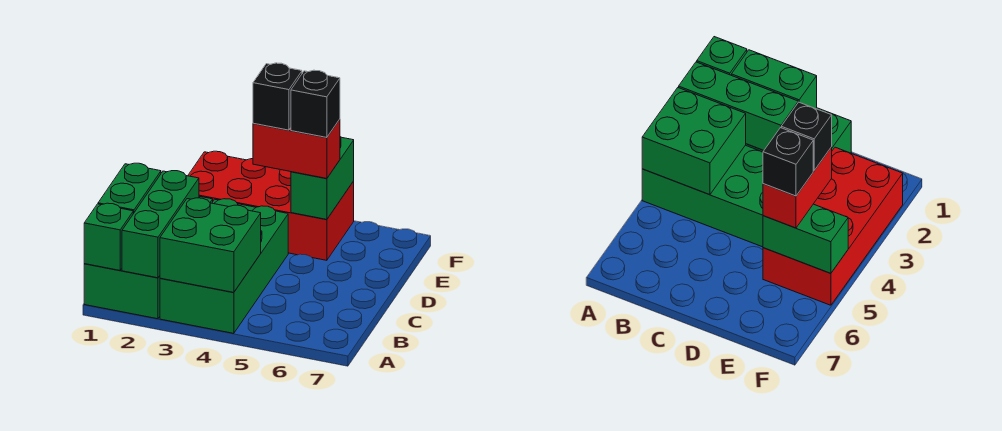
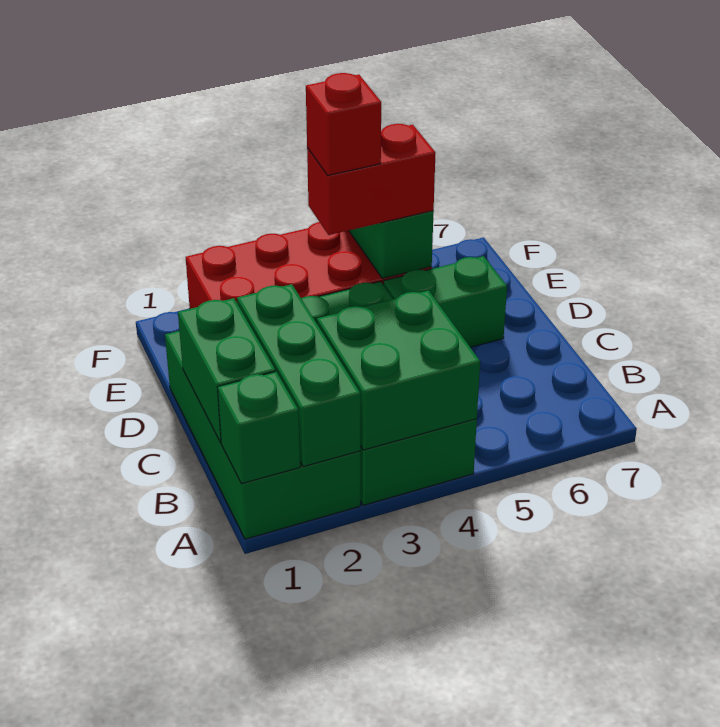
none -> green 1x2 brick [383,256,507,347]
black 1x1 brick [253,63,302,130] -> red 1x1 brick [306,73,381,175]
black 1x1 brick [291,70,340,138] -> none

